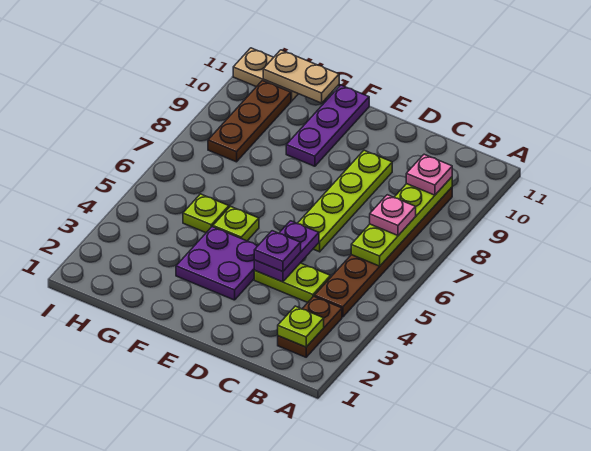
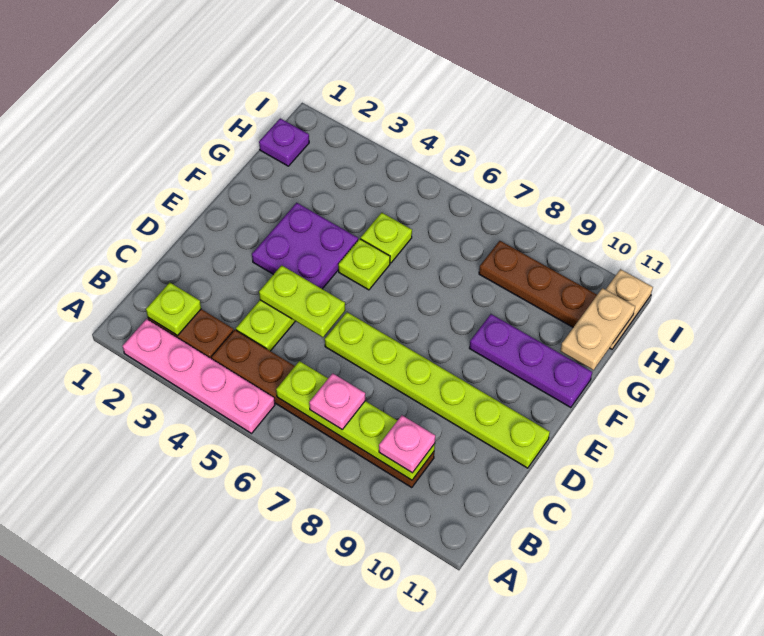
none -> pink 1x4 plate [123,319,275,433]
purple 1x2 plate [254,221,319,282] -> lime 1x2 plate [259,265,345,337]
purple 1x1 plate [254,231,301,272] -> purple 1x1 plate moved to [259,118,309,166]
lime 1x4 plate [297,150,392,252] -> lime 1x6 plate [325,312,550,468]

